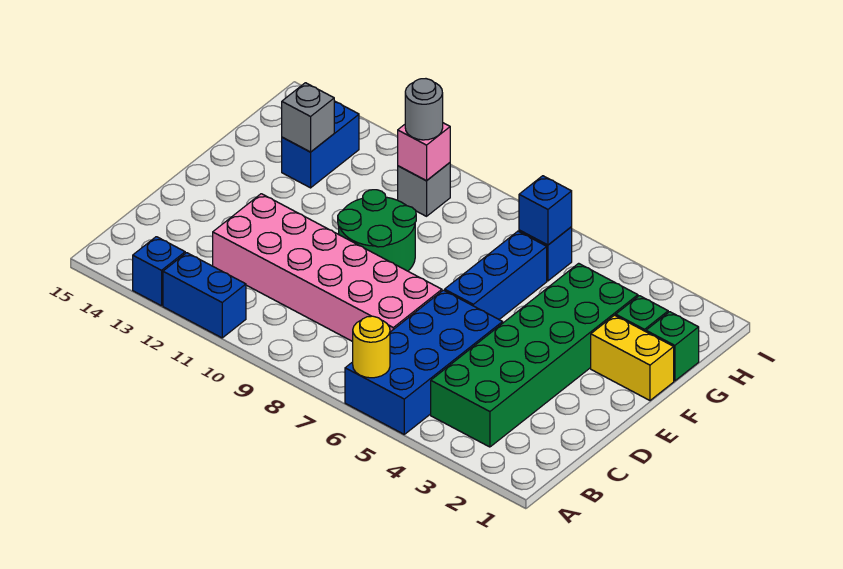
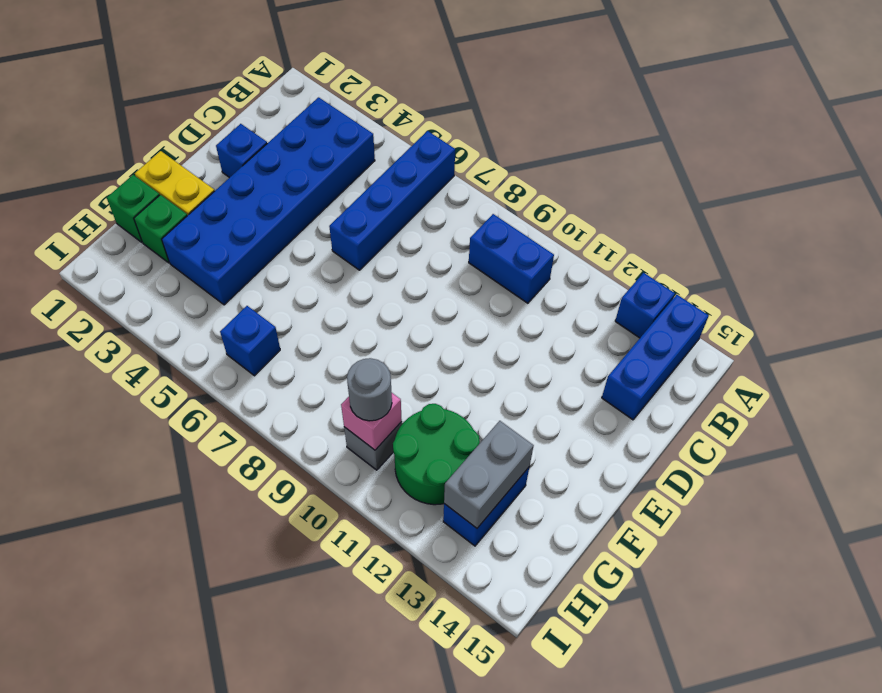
blue 2x4 brick [345,290,503,434] -> blue 1x4 brick [329,131,455,270]
yellow 1x1 round brick [353,316,390,378] -> none
blue 1x2 brick [163,253,246,338] -> blue 1x2 brick moved to [469,214,554,303]
green 2x6 brick [431,263,638,447] -> blue 2x6 brick [162,97,375,305]
pink 2x6 brick [213,194,442,342] -> none
blue 1x3 brick [445,231,547,319] -> blue 1x3 brick moved to [602,295,709,420]
green 2x2 round brick [338,190,416,271] -> green 2x2 round brick moved to [393,404,480,505]
grey 1x1 brick [282,83,334,152] -> grey 1x2 brick [444,421,534,528]
blue 1x1 brick [519,176,572,245] -> blue 1x1 brick moved to [216,124,267,178]

